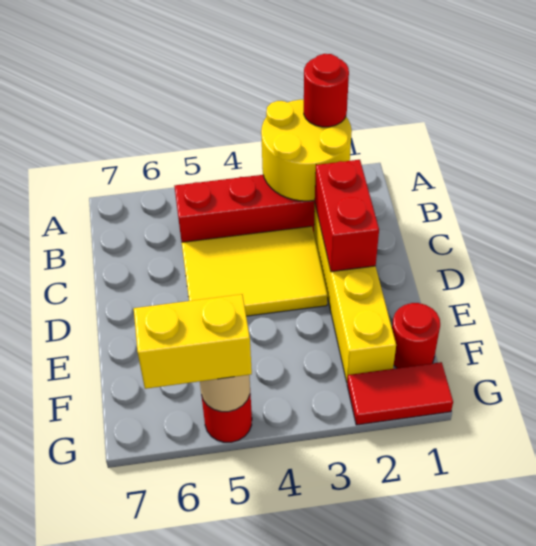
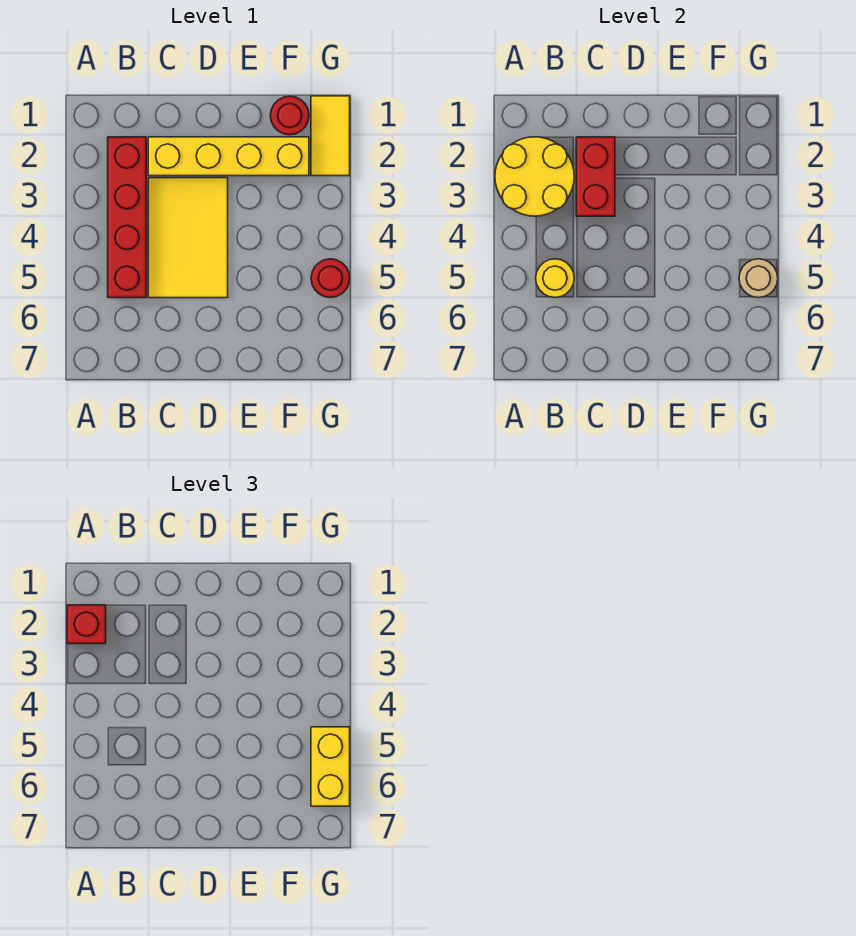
red 1x1 round brick [304,54,349,127] -> red 1x1 brick [67,605,106,644]
none -> yellow 1x1 round brick [536,259,574,298]
red 1x2 brick [315,160,379,272] -> red 1x2 brick turned to [576,137,615,216]
red 1x2 tile [347,362,453,425] -> yellow 1x2 tile [311,96,350,176]

